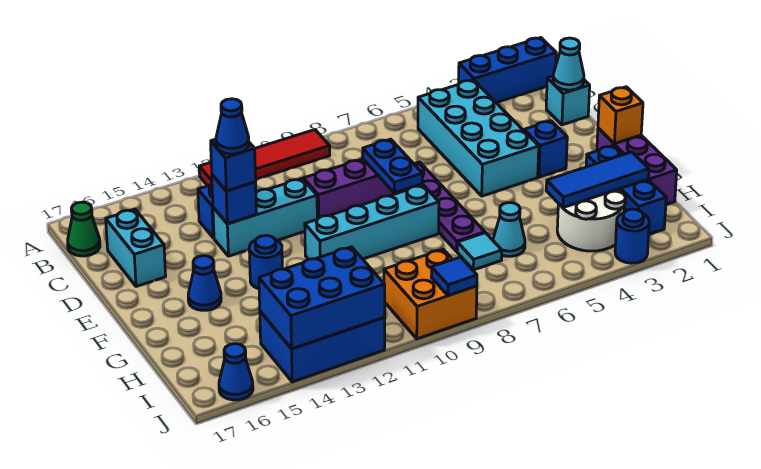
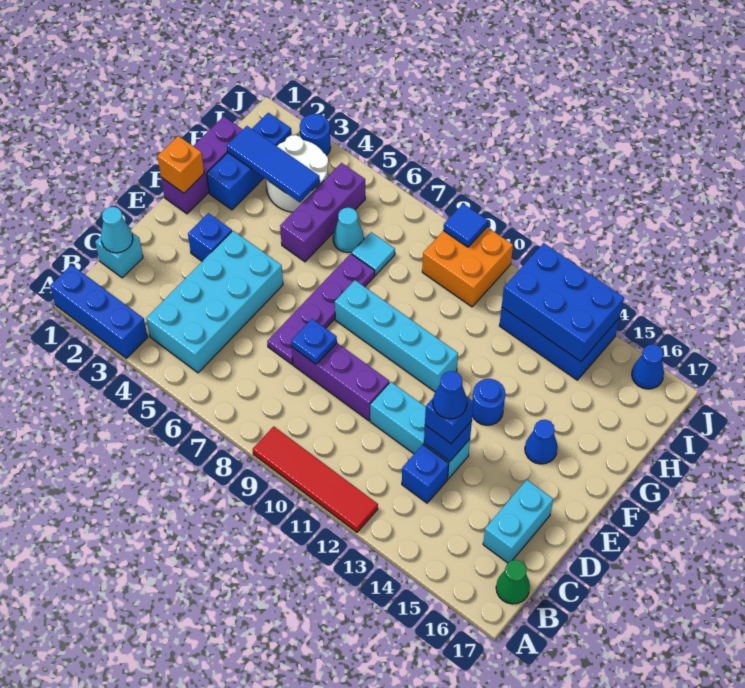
blue 1x2 plate [363,139,422,193] -> blue 1x1 plate [291,319,337,364]
none -> purple 1x3 brick [280,163,365,262]

